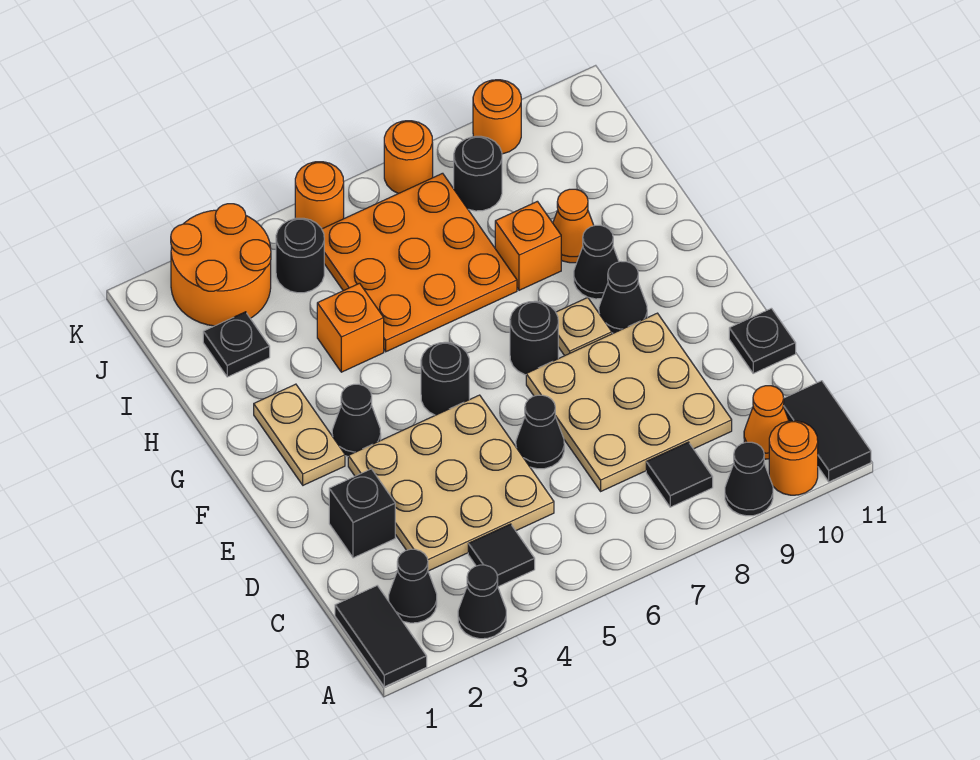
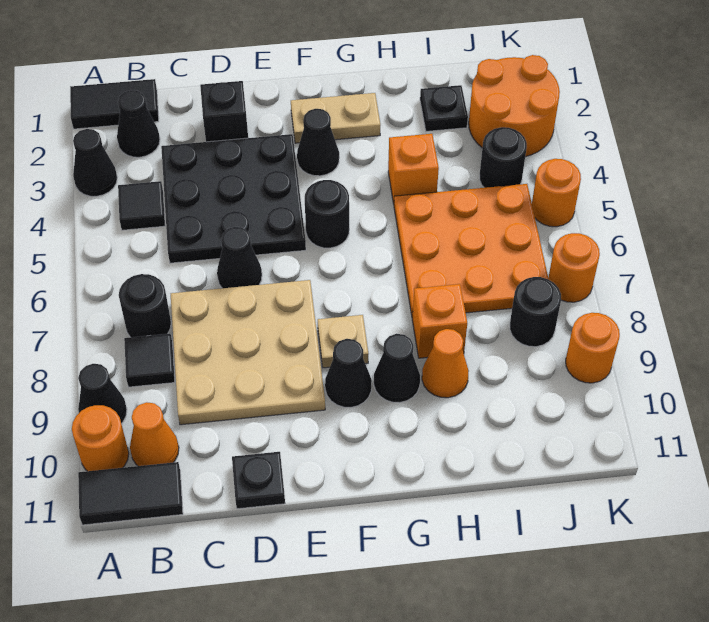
tan 3x3 plate [348,395,554,571] -> black 3x3 plate [161,134,306,263]
black 1x1 round brick [510,301,558,375] -> black 1x1 round brick moved to [119,274,171,337]

